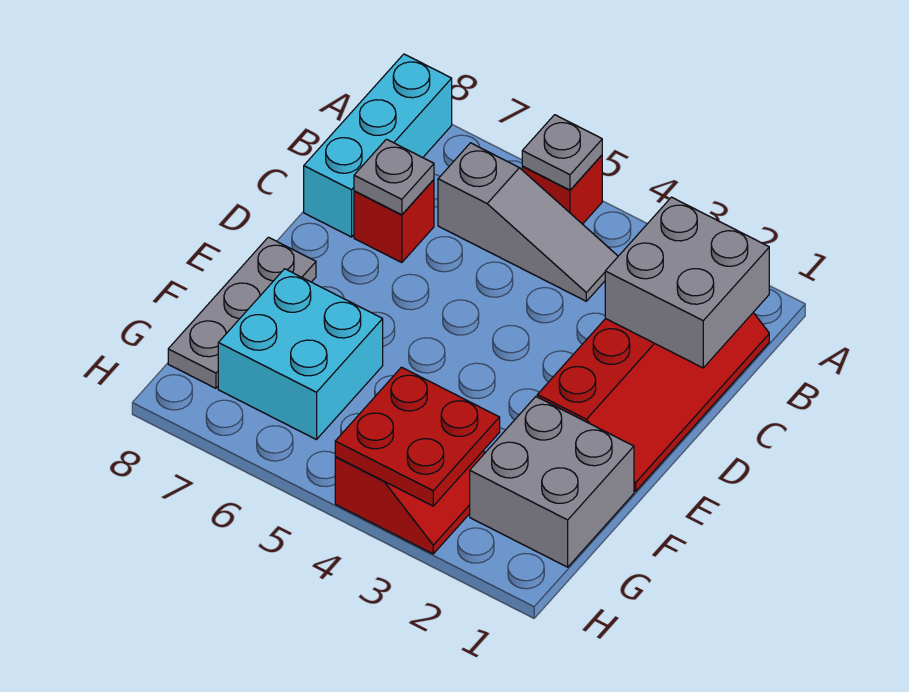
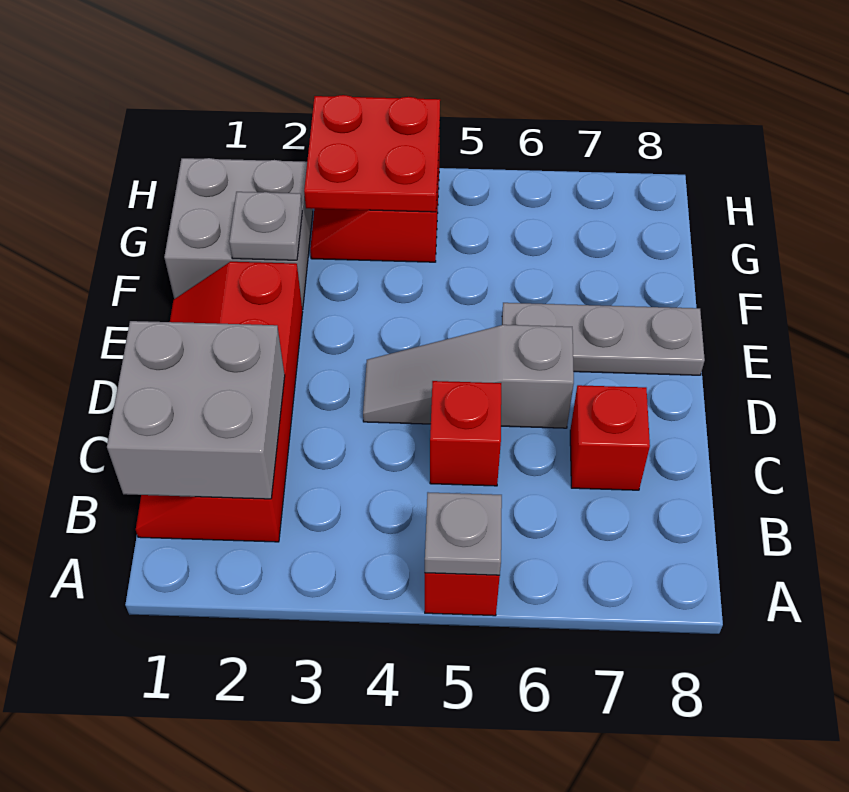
cyan 1x3 brick [304,54,452,237] -> none
grey 1x3 slope [438,143,618,301] -> grey 1x3 slope moved to [363,325,574,428]
none -> red 1x1 brick [430,381,501,486]
grey 1x1 plate [354,139,434,215] -> grey 1x1 plate moved to [229,192,302,260]
grey 1x3 plate [168,237,316,388] -> grey 1x3 plate turned to [502,303,705,375]
cyan 2x2 brick [218,269,383,440] -> none

